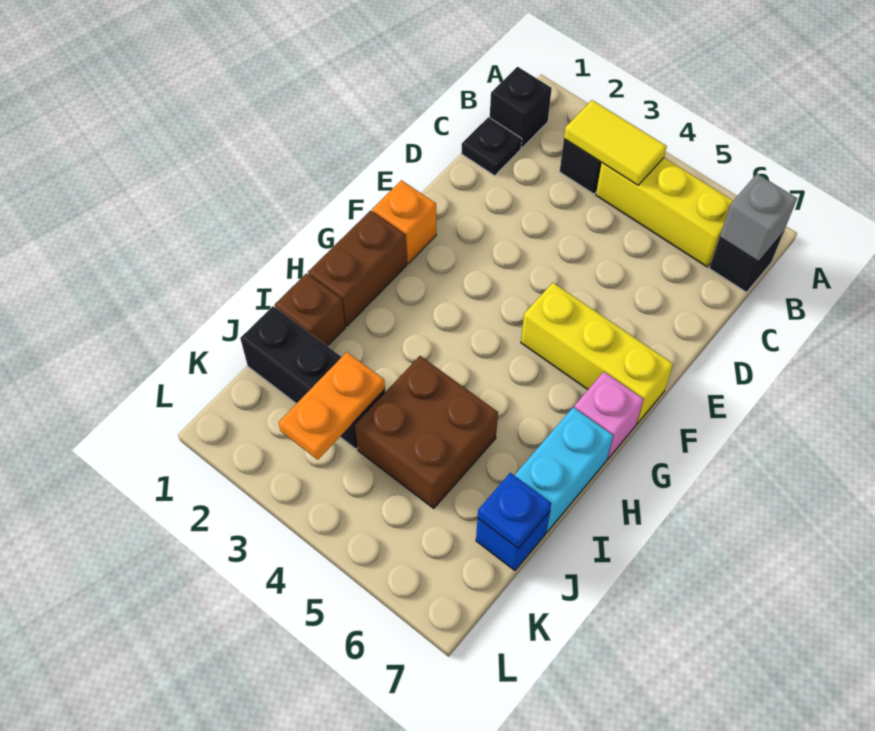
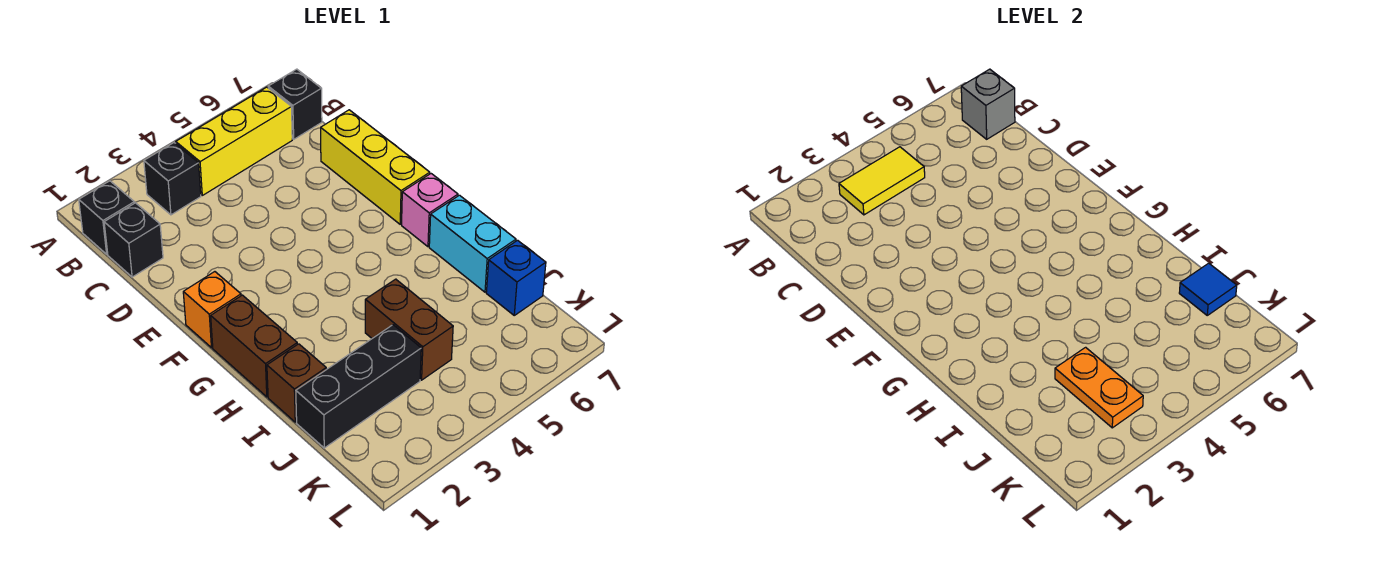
black 1x1 plate [462,117,522,176] -> black 1x1 brick [104,203,163,277]
yellow 1x3 brick [521,283,673,424] -> yellow 1x3 brick turned to [321,110,430,224]
brown 2x2 brick [355,356,498,508] -> brown 1x2 brick [365,279,453,380]
blue 1x1 plate [478,473,551,549] -> blue 1x1 tile [1179,263,1237,315]

